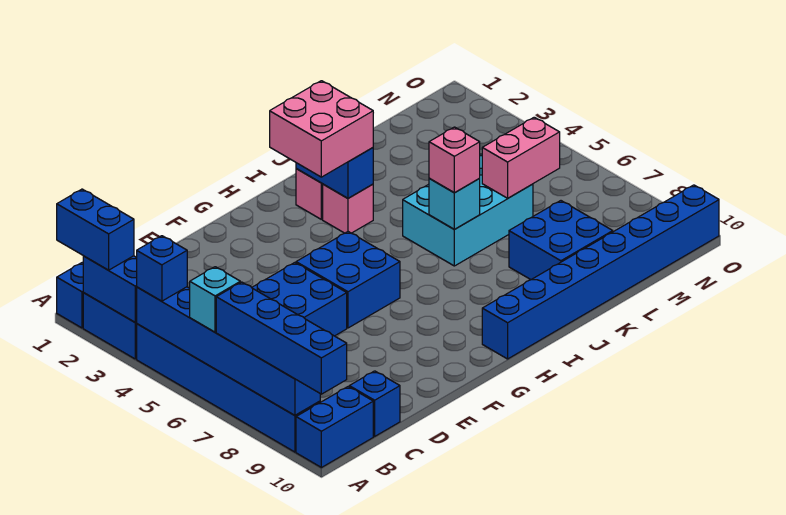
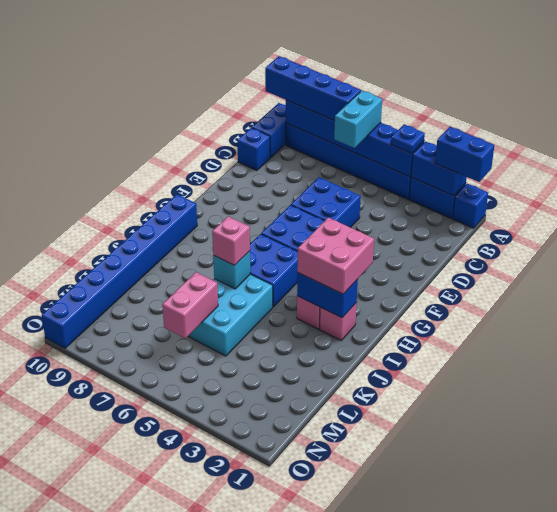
blue 1x1 brick [137,236,187,301] -> blue 1x1 plate [391,124,425,153]
cyan 1x1 brick [190,267,240,332] -> cyan 1x2 brick [334,91,382,148]
blue 2x2 brick [509,201,613,280] -> blue 2x2 brick moved to [250,234,298,307]

